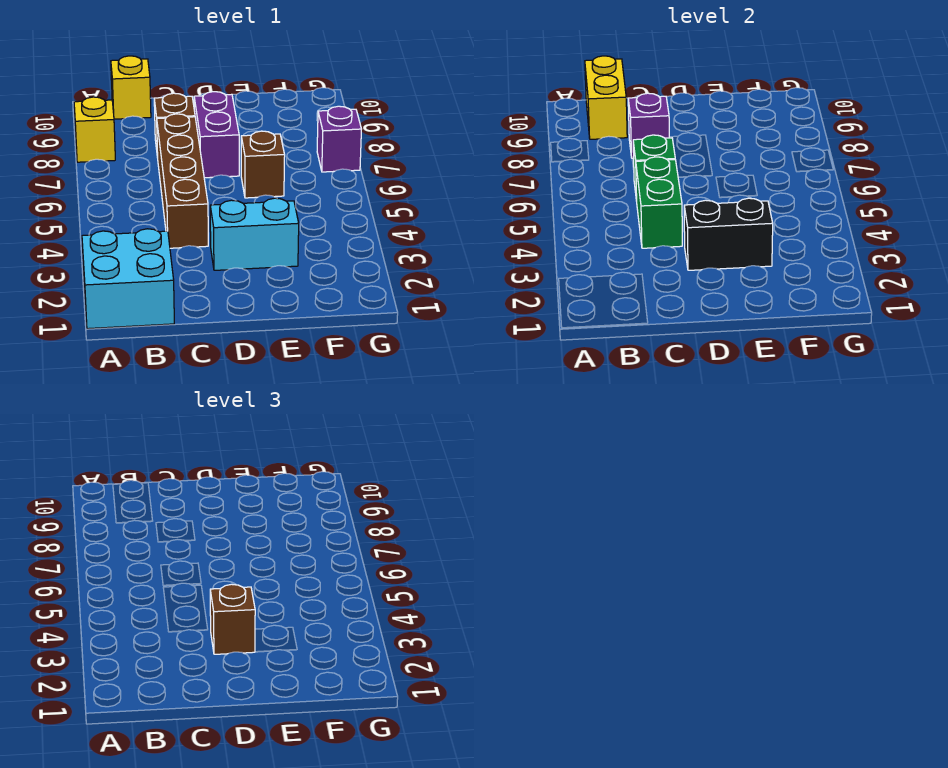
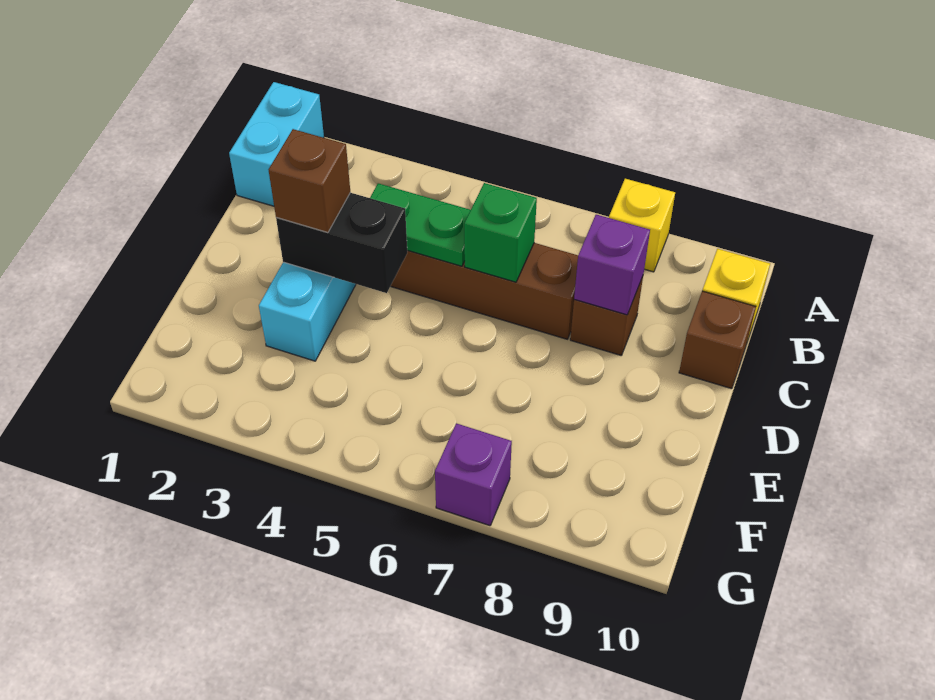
cyan 2x2 brick [82,229,174,329] -> cyan 1x2 brick [229,82,324,206]
yellow 1x2 brick [585,56,627,139] -> none
green 1x2 brick [636,157,682,248] -> green 1x2 plate [370,183,471,266]
black 1x2 brick [684,198,773,270] -> black 1x2 brick turned to [276,193,407,293]
purple 1x2 brick [194,92,239,178] -> none
brown 1x1 brick [241,131,285,198] -> brown 1x1 brick moved to [679,291,756,389]

